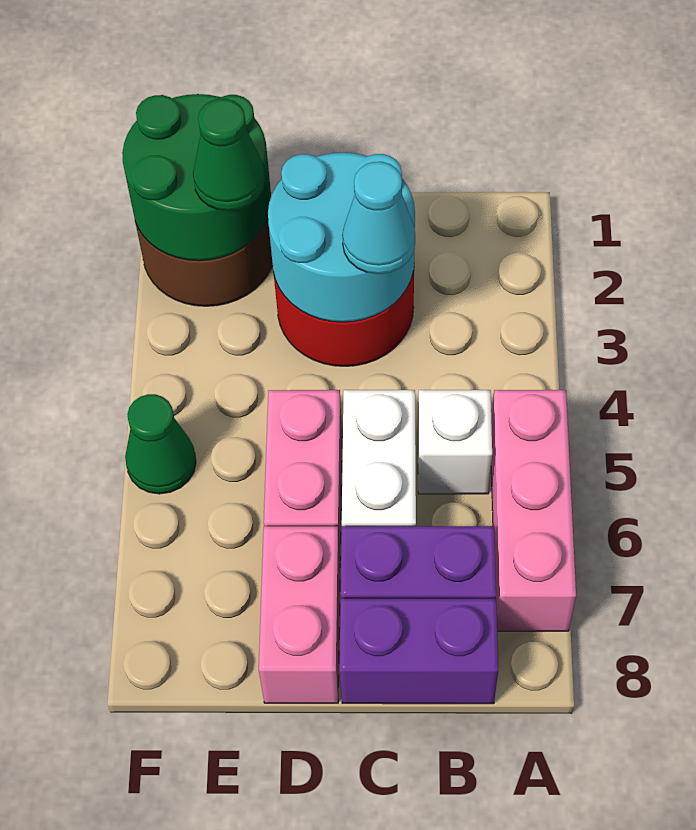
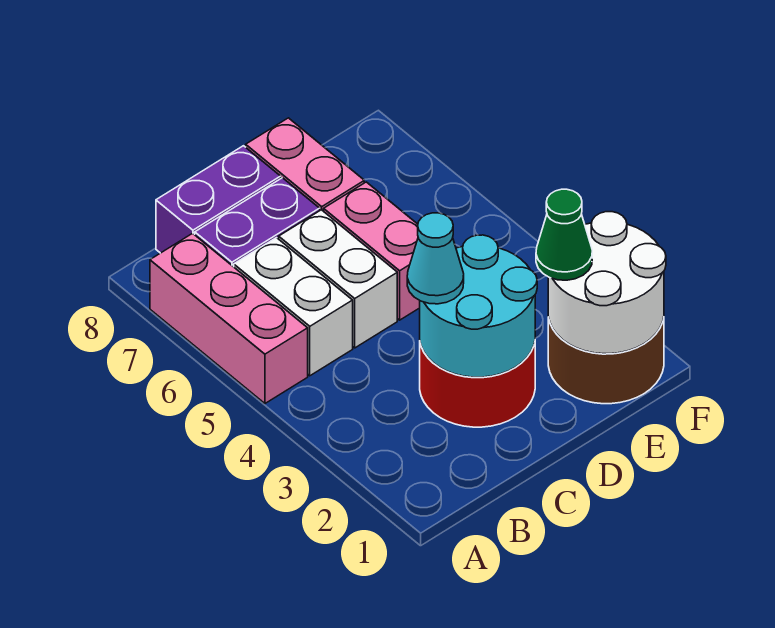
white 1x1 brick [418,390,492,494] -> white 1x2 brick [234,238,353,376]
green 2x2 round brick [122,94,271,261] -> white 2x2 round brick [548,212,666,354]
green 1x1 cone [125,394,196,494] -> none

